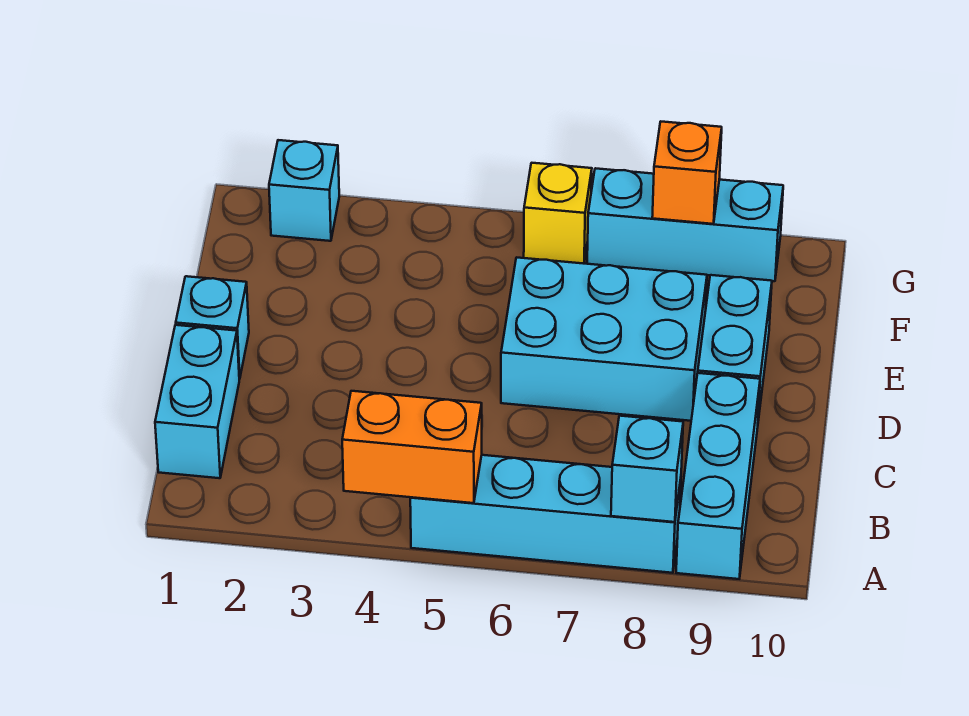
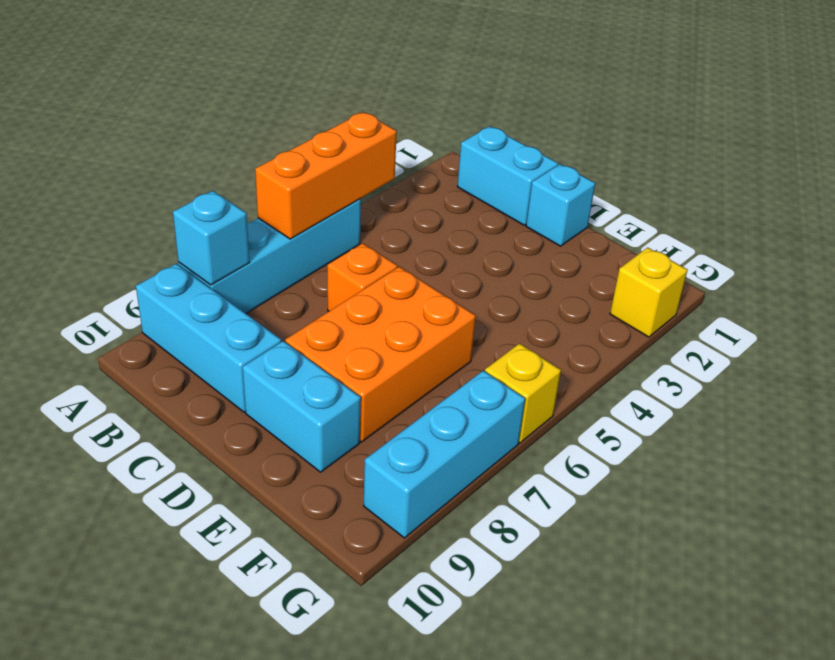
orange 1x2 brick [342,391,482,503] -> orange 1x3 brick [255,112,397,239]
cyan 2x3 brick [501,258,707,421] -> orange 2x3 brick [285,267,476,442]
cyan 1x1 brick [269,140,339,241] -> yellow 1x1 brick [610,248,687,337]
orange 1x1 brick [652,122,722,224] -> orange 1x1 brick moved to [327,243,398,311]

